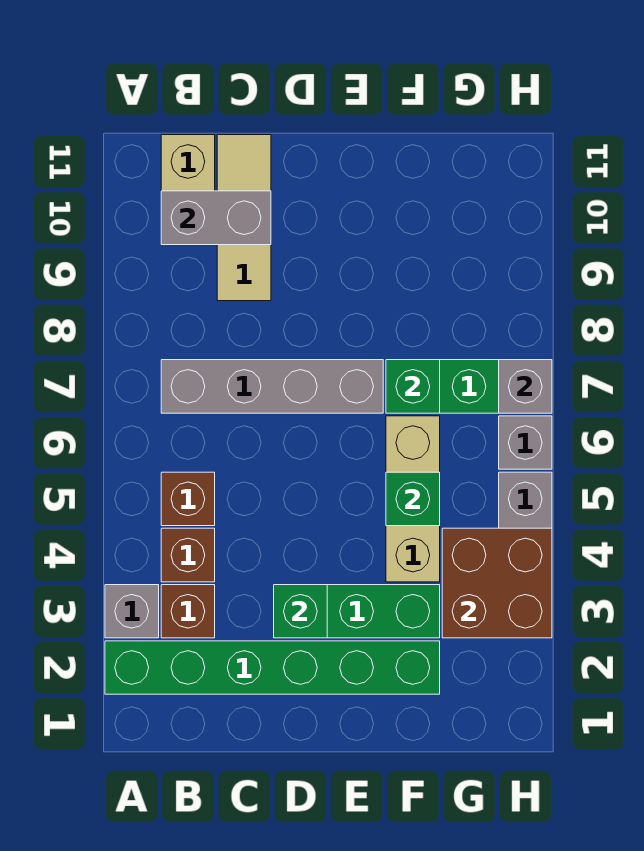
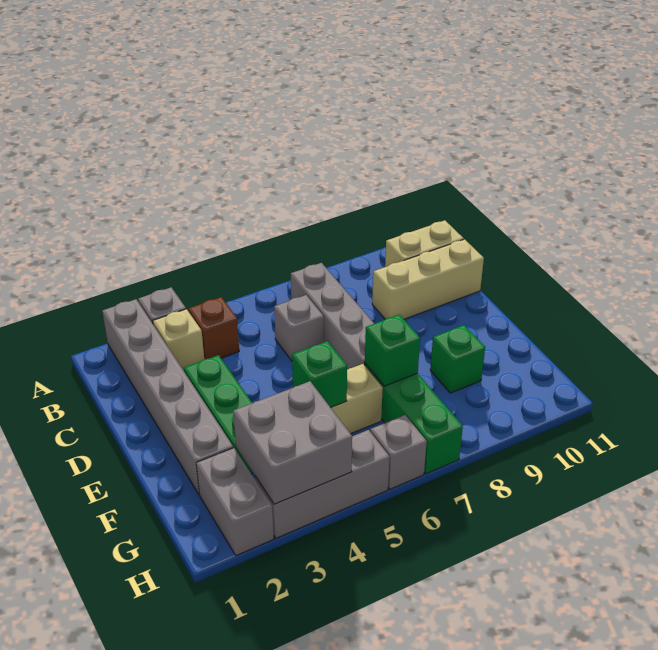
green 1x6 brick [105,641,440,694] -> grey 1x6 brick [102,299,233,495]
brown 1x1 brick [161,585,215,638] -> tan 1x1 brick [153,309,204,371]
brown 1x1 brick [161,472,215,526] -> none
grey 1x2 brick [161,191,271,245] -> grey 1x2 brick moved to [196,448,274,556]
tan 1x3 tile [217,135,271,301] -> tan 1x3 brick [372,239,484,319]
green 1x1 brick [274,585,327,638] -> green 1x1 brick moved to [430,325,485,393]
brown 2x2 brick [442,528,552,638] -> grey 2x2 brick [233,381,352,504]
grey 1x1 brick [499,360,552,413] -> grey 1x1 brick moved to [274,295,324,361]

